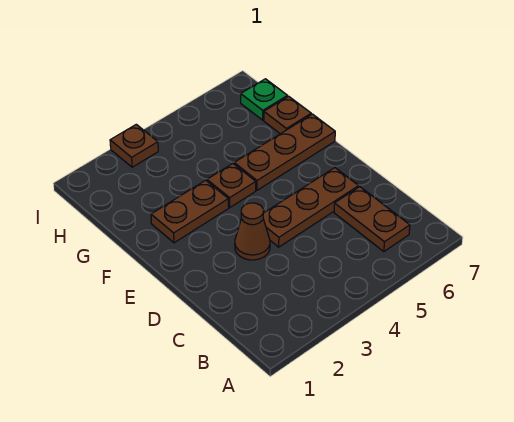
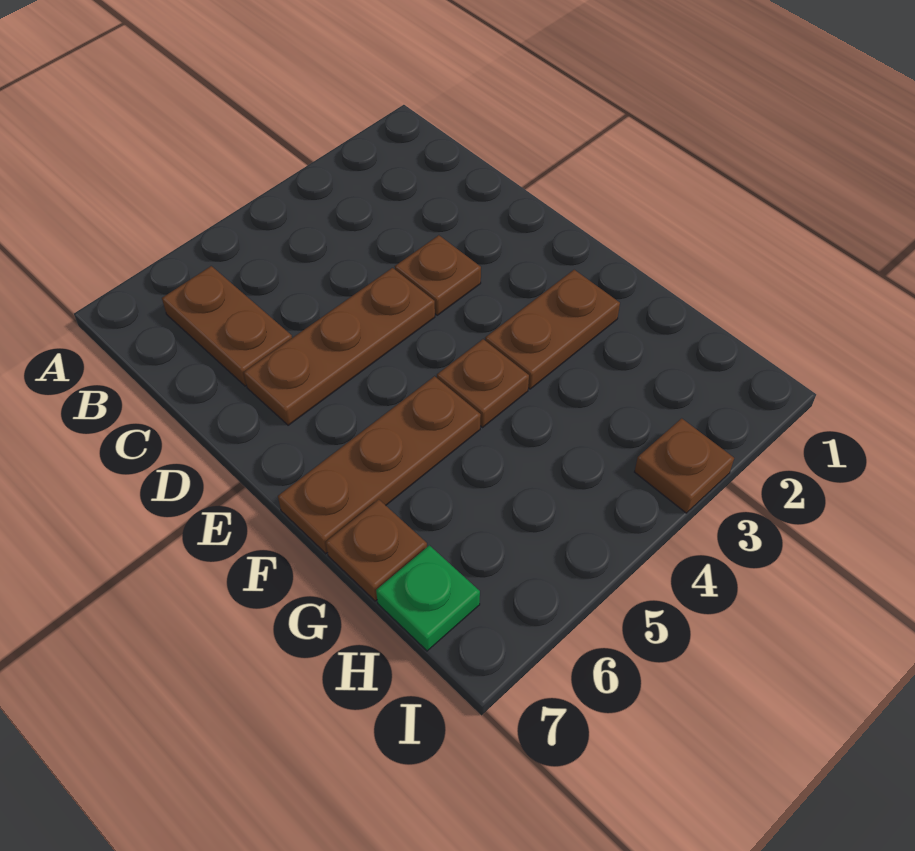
brown 1x1 cone [235,203,270,260] -> brown 1x1 plate [395,235,481,315]

